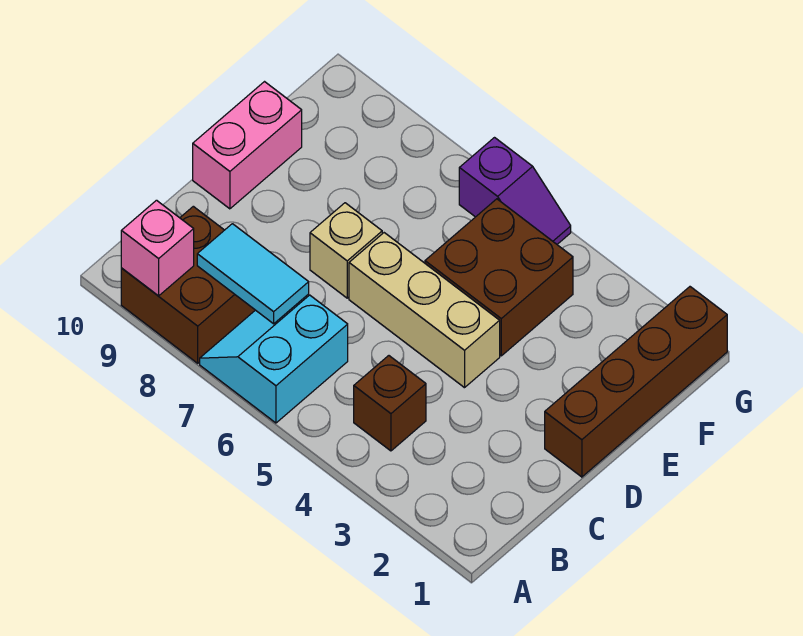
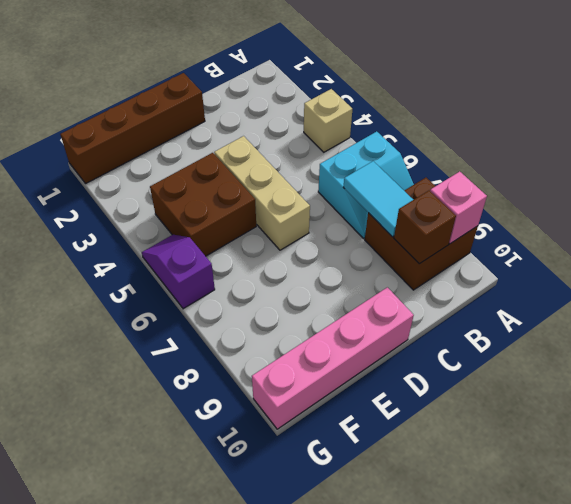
brown 1x1 brick [354,356,426,451] -> brown 1x1 brick moved to [394,191,456,264]
tan 1x1 brick [310,203,382,298] -> tan 1x1 brick moved to [304,89,352,152]
pink 1x2 brick [193,82,302,209] -> pink 1x4 brick [252,287,414,429]

